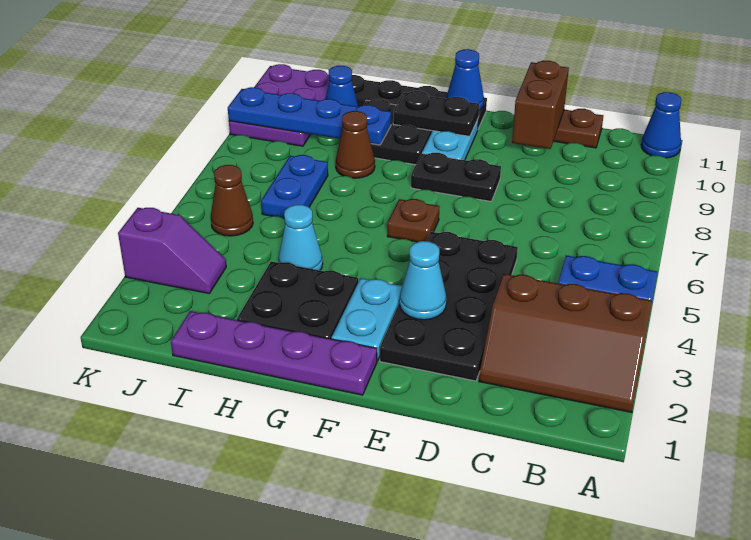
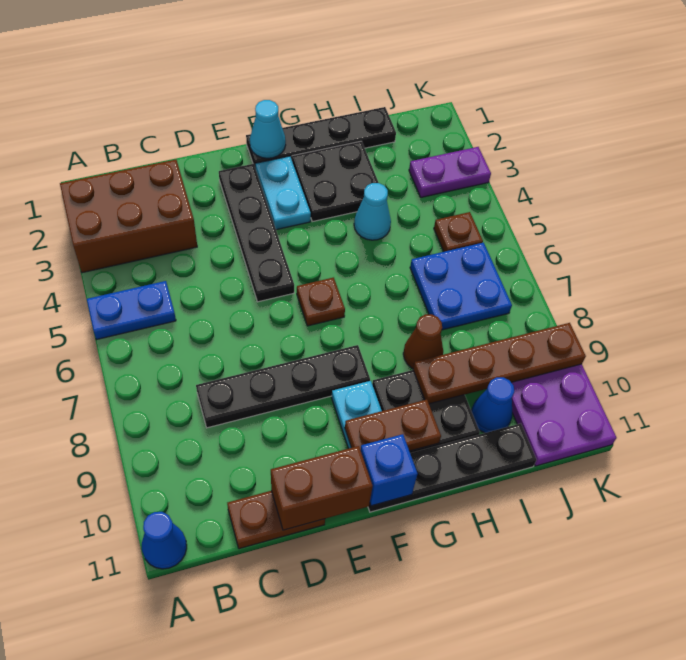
brown 2x3 slope [479,274,652,413] -> brown 2x3 brick [60,160,197,273]
black 2x4 plate [380,232,518,381] -> black 1x4 plate [219,164,294,302]
brown 1x2 brick [512,60,569,149] -> brown 1x2 brick turned to [271,446,373,530]
cyan 1x1 cone [399,241,446,320] -> cyan 1x1 cone moved to [250,100,286,158]
black 1x2 plate [411,153,501,201] -> black 1x4 plate [196,345,370,428]
purple 1x4 plate [171,311,377,395] -> black 1x4 plate [246,107,396,169]
black 1x2 plate [393,91,479,136] -> brown 1x2 plate [345,400,441,451]
blue 1x1 cone [446,49,484,110] -> blue 1x1 brick [360,434,417,506]
blue 1x4 plate [228,87,391,145] -> brown 1x4 plate [413,323,586,404]
blue 1x2 plate [261,155,328,218] -> blue 2x2 plate [410,243,512,330]
purple 1x2 slope [118,208,226,293] -> purple 1x2 plate [409,147,491,197]
brown 1x1 cone [211,165,253,236] -> brown 1x1 plate [434,212,483,252]

